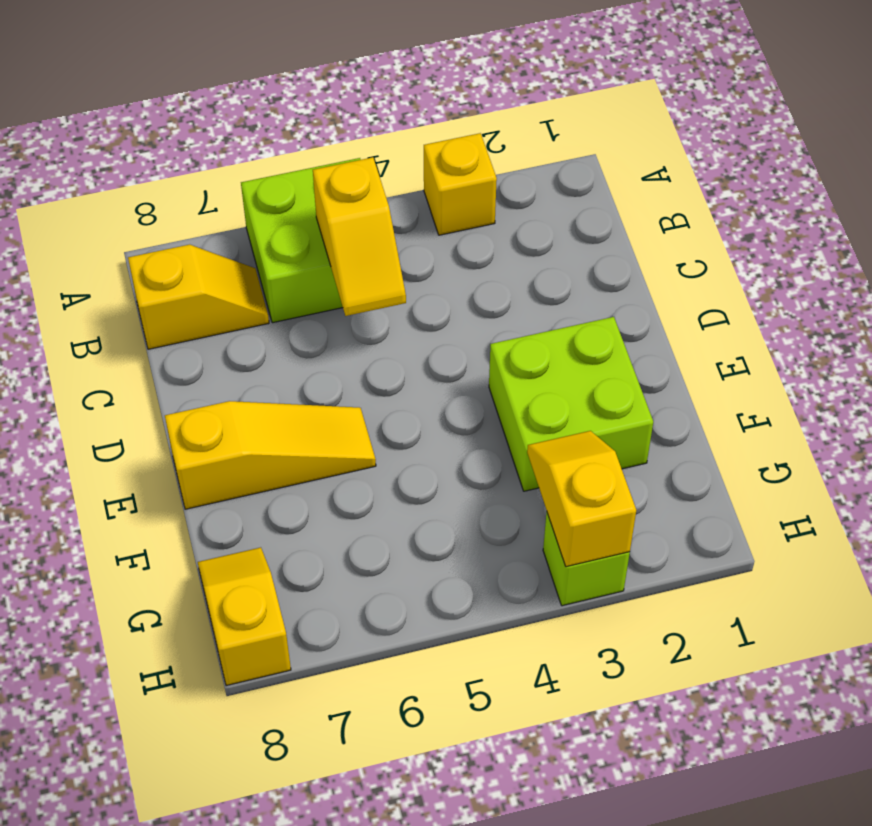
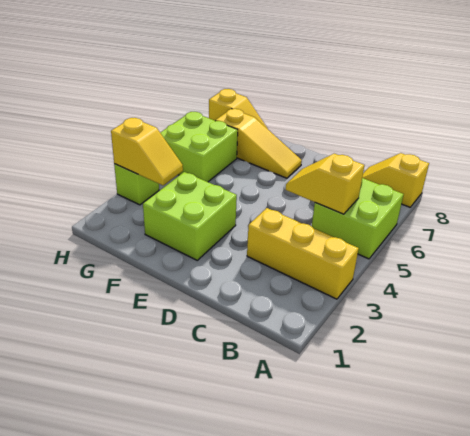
yellow 1x1 brick [424,133,497,235] -> yellow 1x3 brick [247,208,359,299]
yellow 1x2 slope [128,245,269,349] -> yellow 1x2 slope turned to [362,153,429,207]
yellow 1x3 slope [165,401,376,509] -> yellow 1x3 slope turned to [215,109,302,178]
none -> lime 2x2 brick [160,112,238,182]

